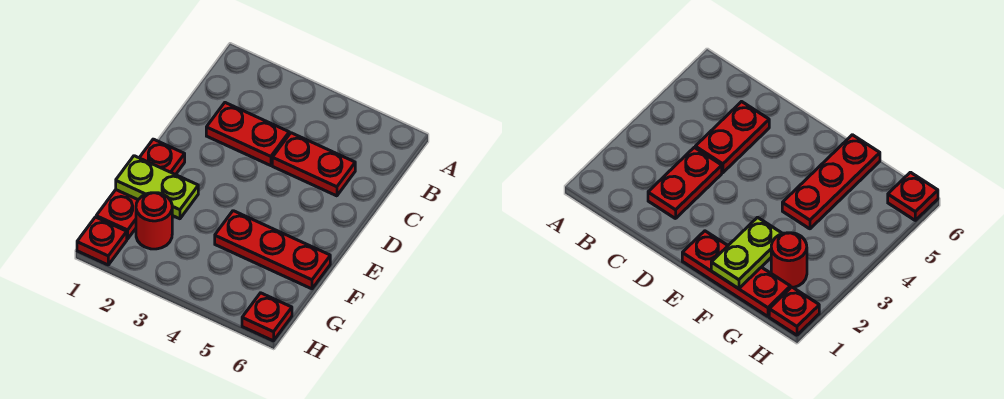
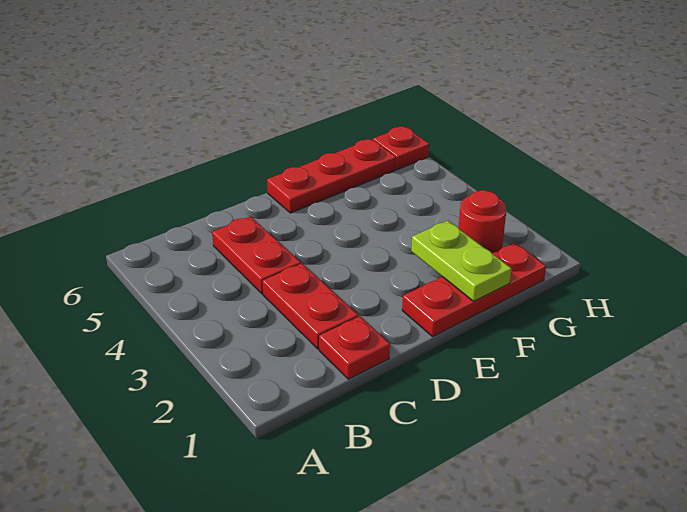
red 1x3 plate [215,211,330,289] -> red 1x3 plate turned to [267,139,396,213]
red 1x1 plate [77,217,127,265] -> red 1x1 plate moved to [319,316,390,379]

